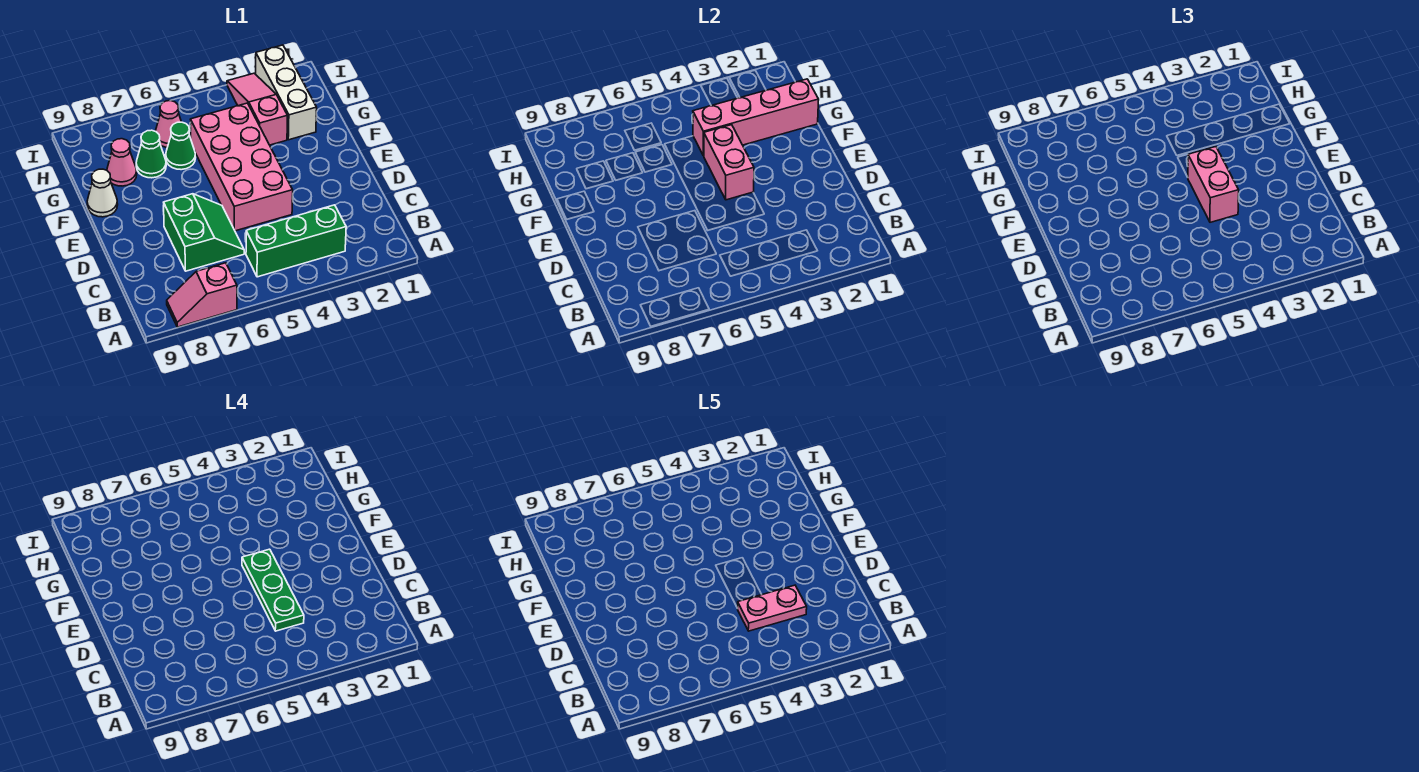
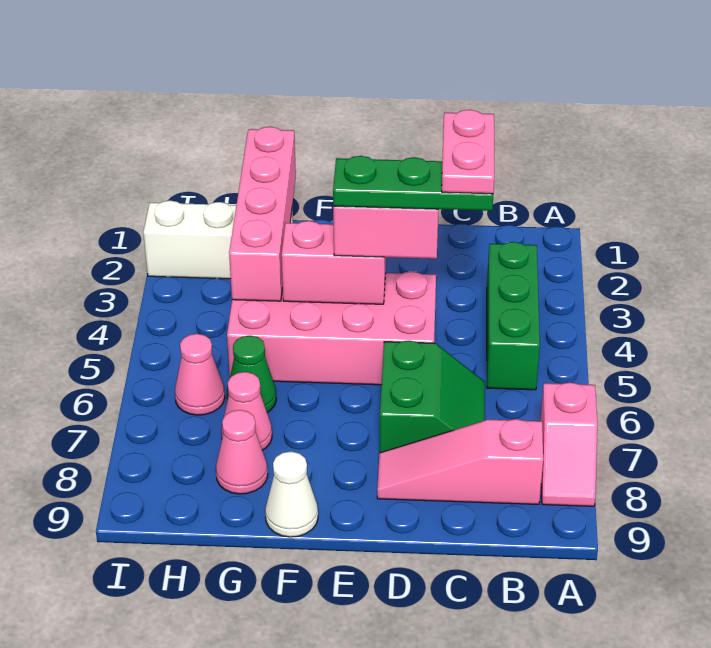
green 2x2 slope [164,194,244,271] -> green 2x2 slope turned to [380,341,485,453]
pink 1x3 slope [227,73,287,145] -> pink 1x3 slope moved to [377,419,543,504]
green 1x1 cone [136,130,166,178] -> pink 1x1 cone [221,372,272,450]

